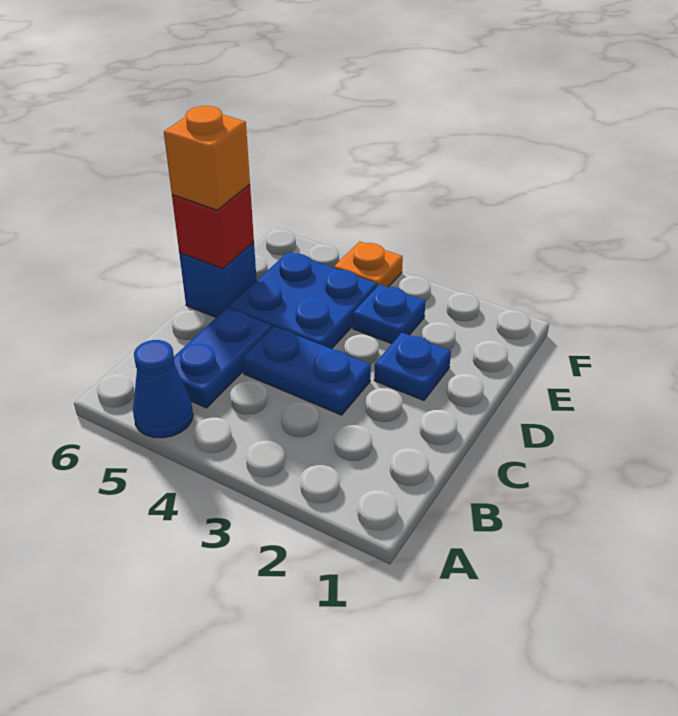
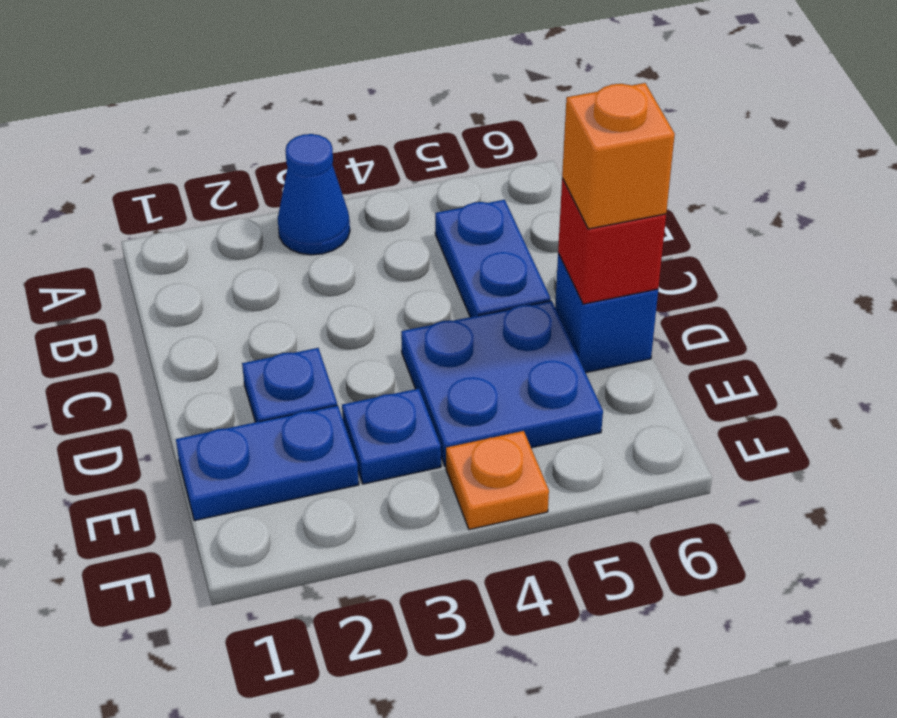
blue 1x1 cone [133,340,193,438] -> blue 1x1 cone moved to [278,134,350,255]
blue 1x2 plate [242,326,371,415] -> blue 1x2 plate moved to [176,405,359,521]

